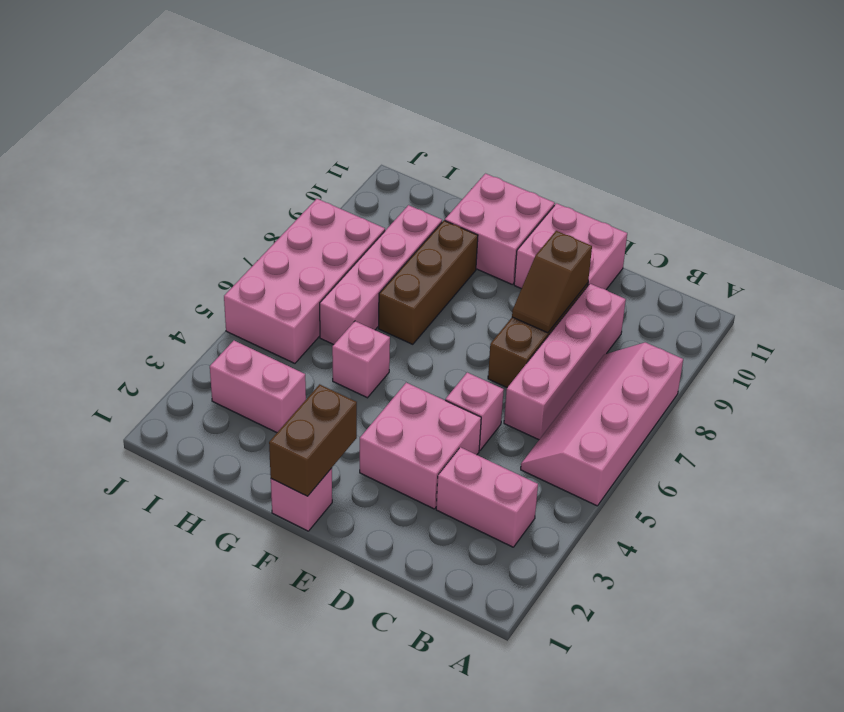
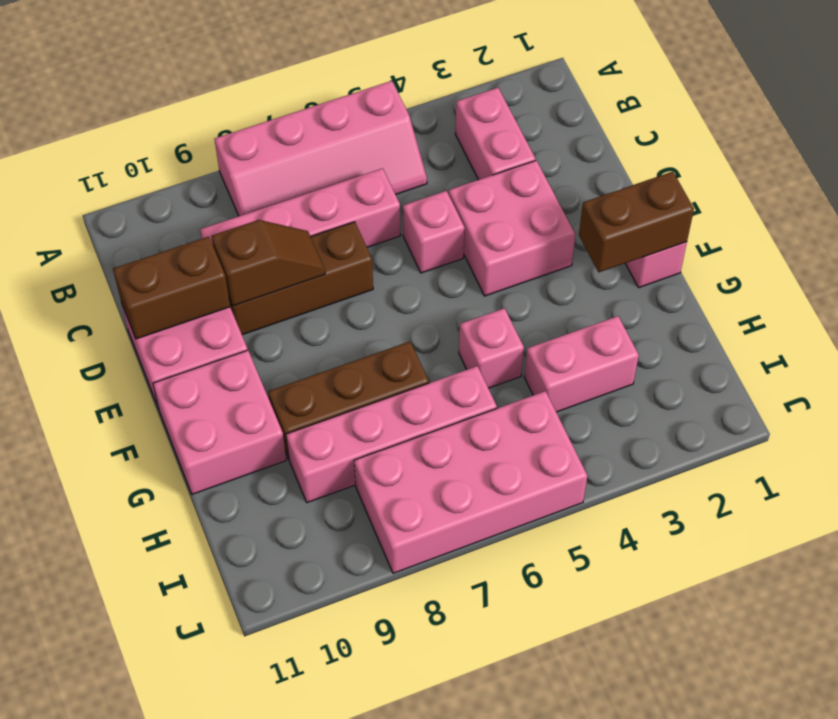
none -> brown 1x2 brick [113,237,230,339]
pink 1x2 brick [210,341,306,433] -> pink 1x2 brick turned to [524,316,639,412]

